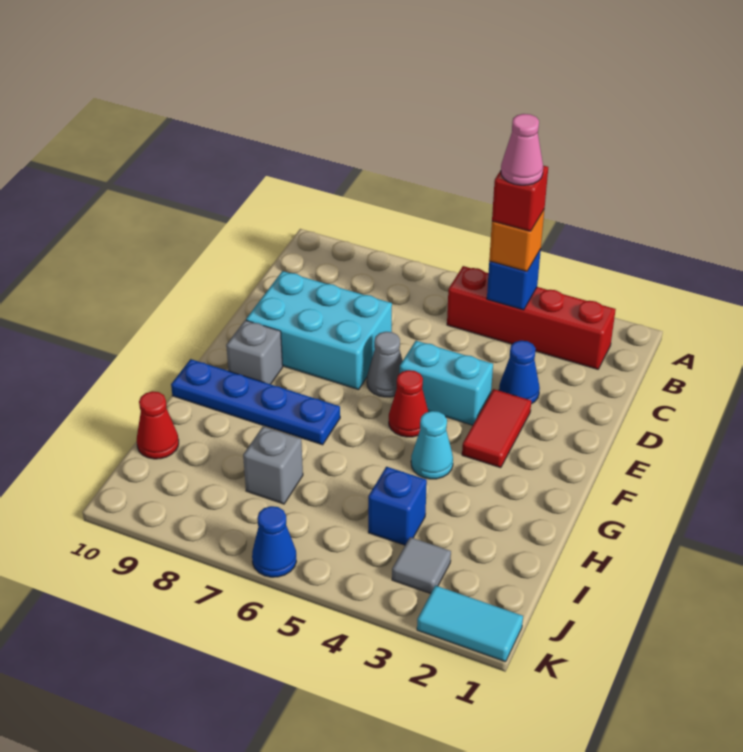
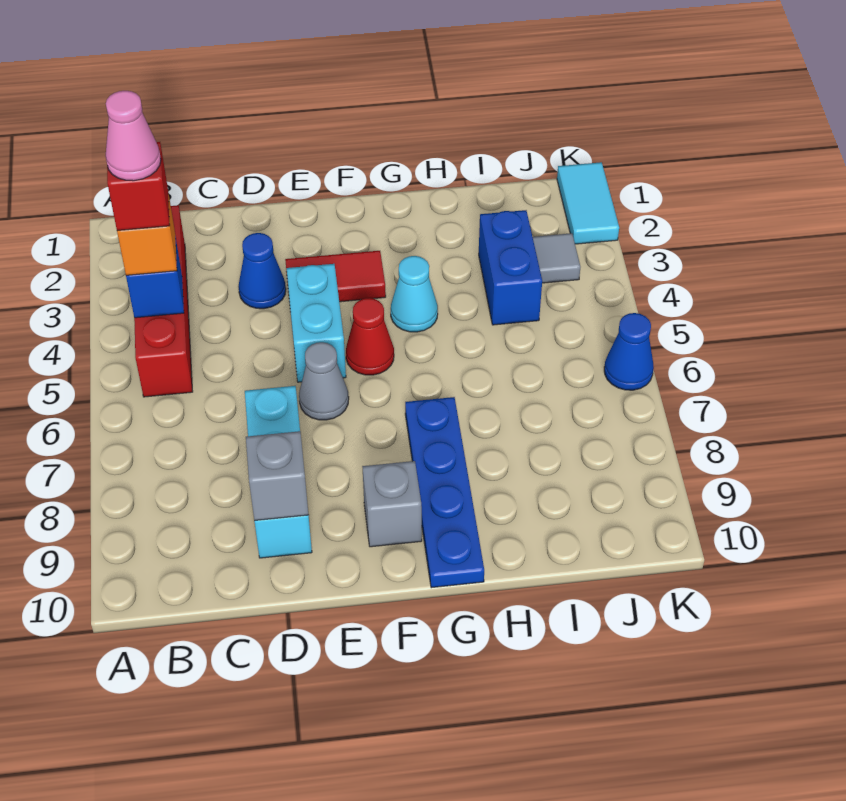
cyan 2x3 brick [246,271,392,390] -> cyan 1x3 brick [245,386,312,558]
blue 1x1 brick [368,467,427,545] -> blue 1x2 brick [479,210,542,325]
grey 1x1 brick [243,426,303,504] -> grey 1x1 brick moved to [246,431,308,521]
red 1x1 cone [137,391,179,459] -> none

